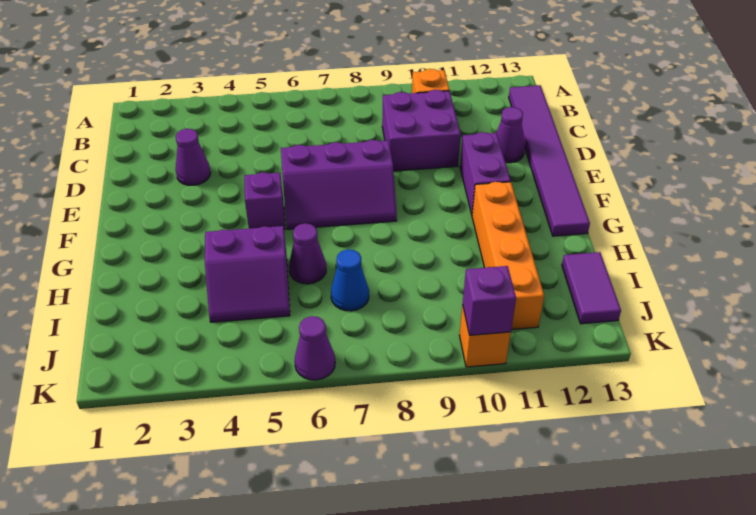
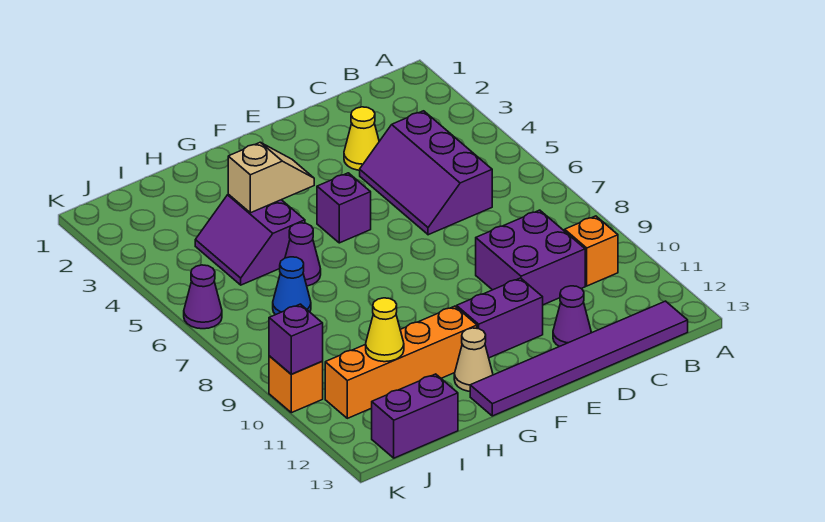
purple 1x1 cone [176,129,211,185] -> yellow 1x1 cone [344,107,379,170]
purple 2x3 slope [281,140,397,229] -> purple 2x3 slope moved to [360,111,492,235]
none -> tan 1x2 slope [228,142,314,213]
none -> tan 1x1 cone [454,328,493,391]
none -> yellow 1x1 cone [366,298,404,362]
purple 1x2 tile [562,252,621,324] -> purple 1x2 brick [372,374,458,458]

